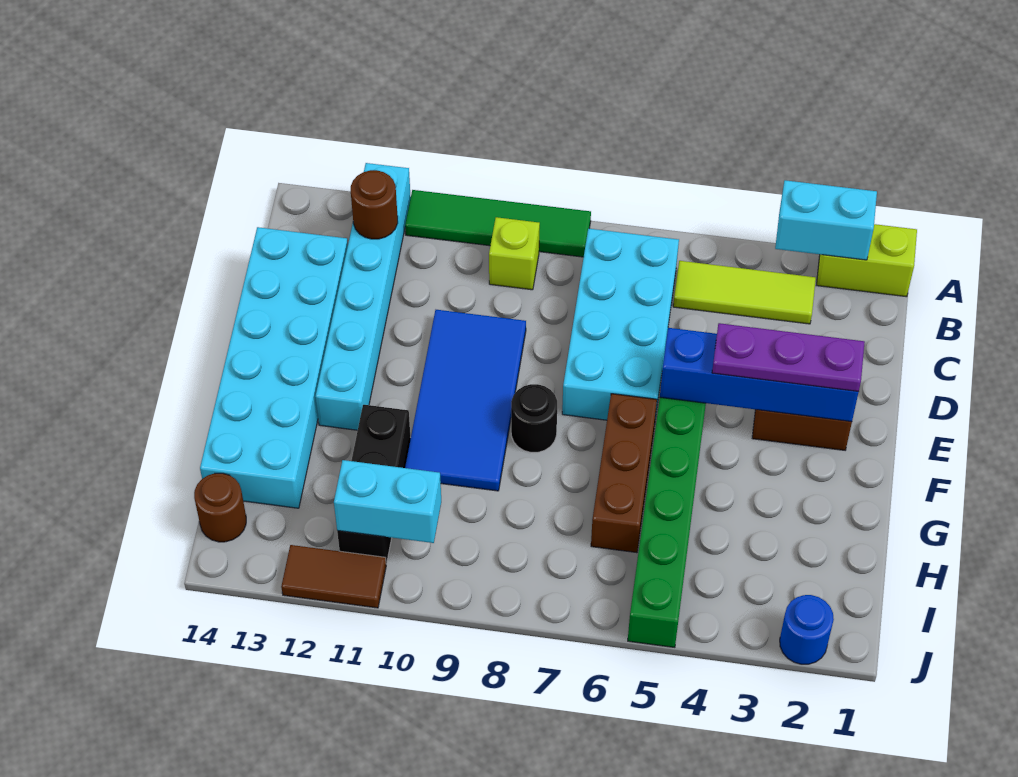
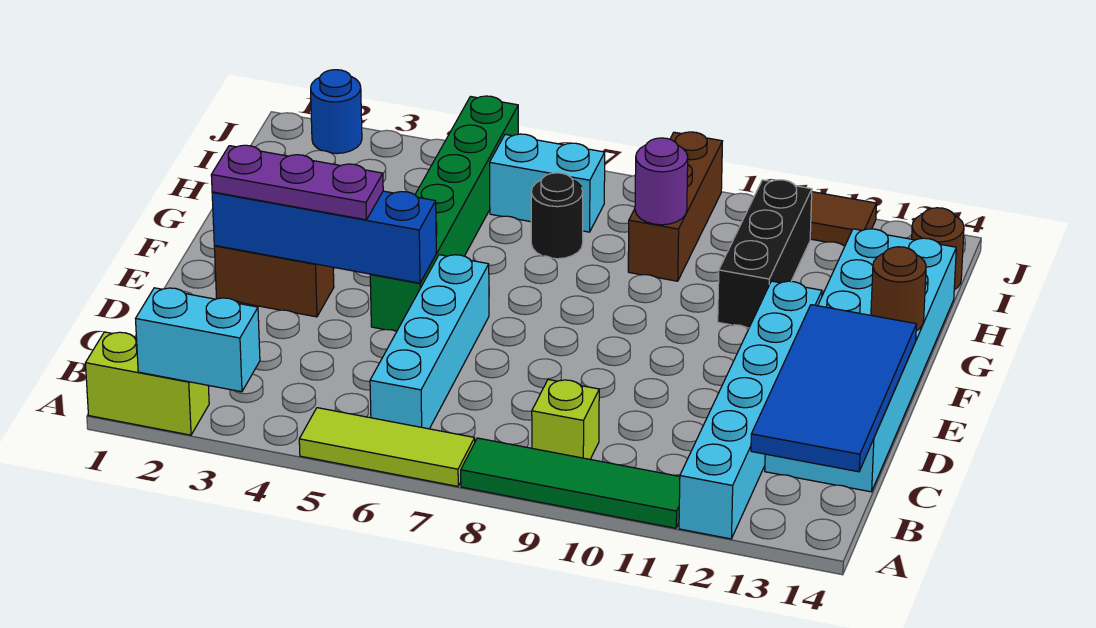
lime 1x3 tile [673,261,816,324] -> lime 1x3 tile moved to [299,408,475,486]
cyan 2x4 brick [562,228,679,420] -> cyan 1x4 brick [370,255,489,429]
brown 1x1 round brick [351,170,398,239] -> brown 1x1 round brick moved to [871,247,926,331]
blue 2x4 tile [405,310,526,491] -> blue 2x4 tile moved to [751,305,916,472]
brown 1x3 brick [591,394,657,553] -> brown 1x3 brick moved to [628,132,723,281]
black 1x1 round brick [511,384,557,452] -> black 1x1 round brick moved to [531,173,583,259]
none -> purple 1x1 round brick [635,138,688,225]
cyan 1x2 brick [334,460,441,543] -> cyan 1x2 brick moved to [490,134,605,232]

